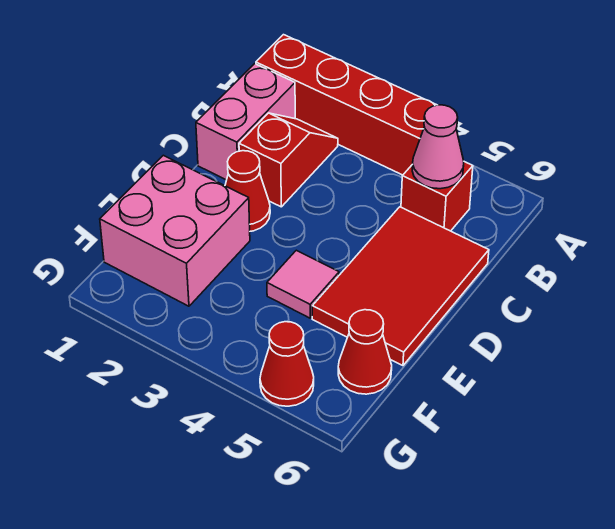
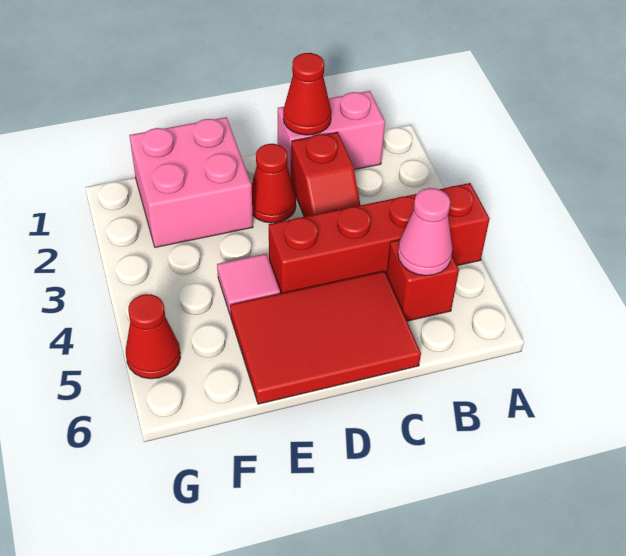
red 1x4 brick [256,35,436,175] -> red 1x4 brick turned to [269,183,490,294]
red 1x2 slope [239,113,338,207] -> red 1x2 slope turned to [291,132,360,217]
red 1x1 cone [338,310,392,394] -> red 1x1 cone moved to [283,53,331,135]

